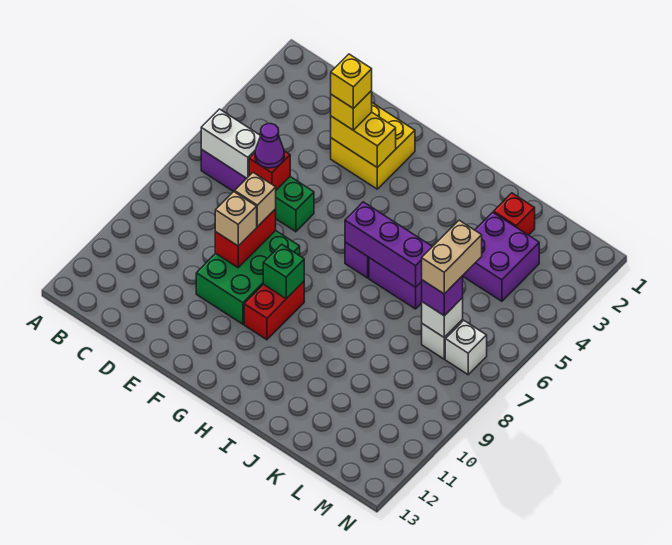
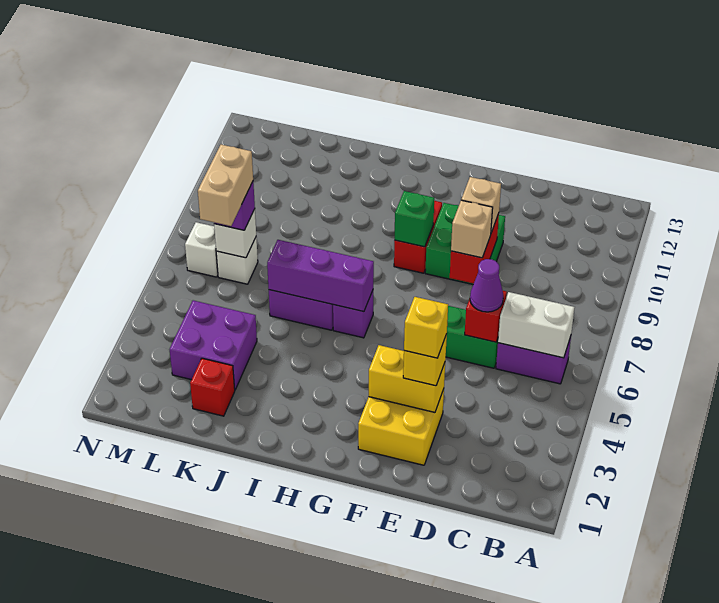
green 2x3 brick [196,231,300,324] -> green 2x2 brick [425,203,505,284]

